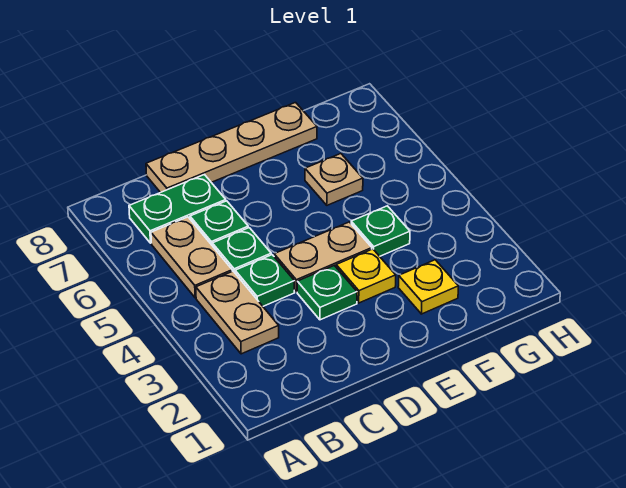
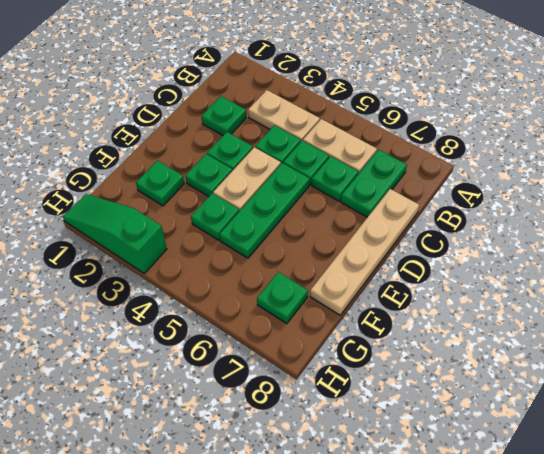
none -> green 1x1 plate [201,96,246,135]
none -> green 1x3 plate [220,163,310,258]
yellow 1x1 plate [336,249,396,303] -> green 1x1 plate [186,154,232,197]
yellow 1x1 plate [398,260,458,314] -> green 1x1 plate [136,161,184,206]
tan 1x1 plate [305,154,363,205] -> none
none -> green 1x1 plate [257,272,308,324]
none -> green 1x3 slope [63,194,167,273]

